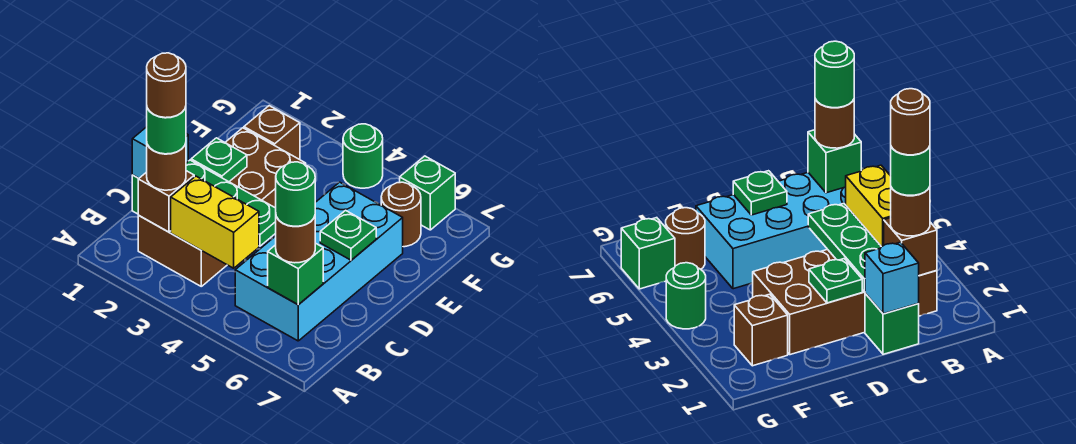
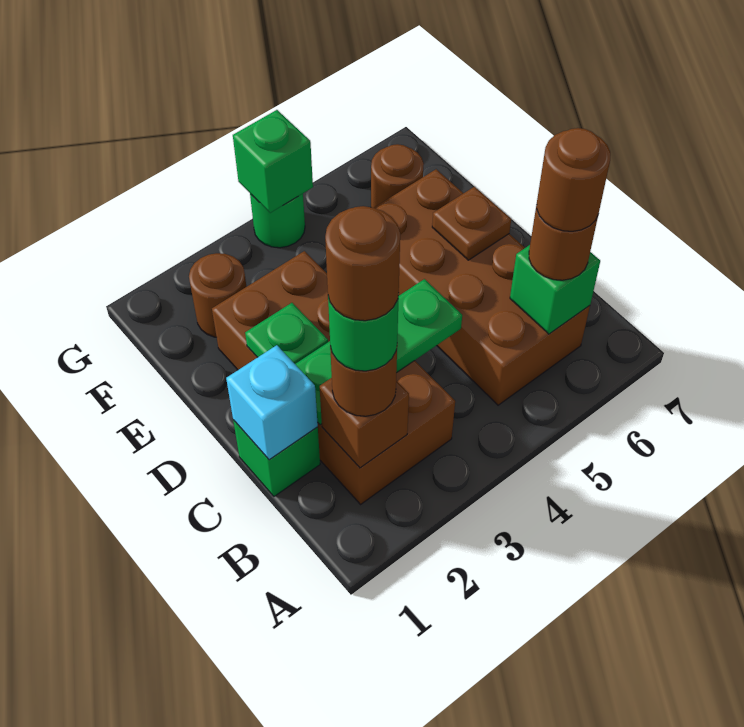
yellow 1x2 brick [171,176,259,268] -> none
cyan 2x4 brick [235,182,403,341] -> brown 2x4 brick [374,169,590,405]
green 1x1 round brick [276,162,315,226] -> brown 1x1 round brick [537,128,610,231]
green 1x1 plate [320,210,376,260] -> brown 1x1 plate [432,187,511,260]
brown 1x1 brick [244,106,300,159] -> brown 1x1 round brick [189,253,246,337]
green 1x1 brick [400,156,455,230] -> green 1x1 brick moved to [233,110,313,213]

